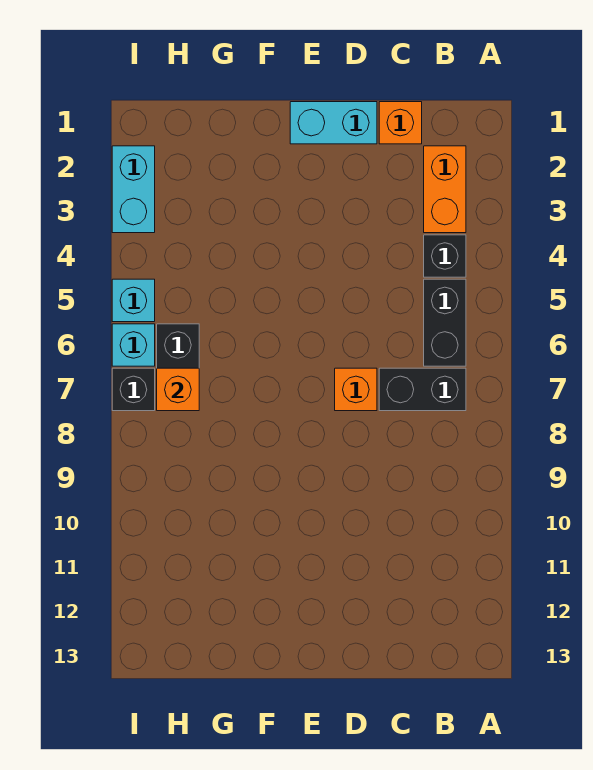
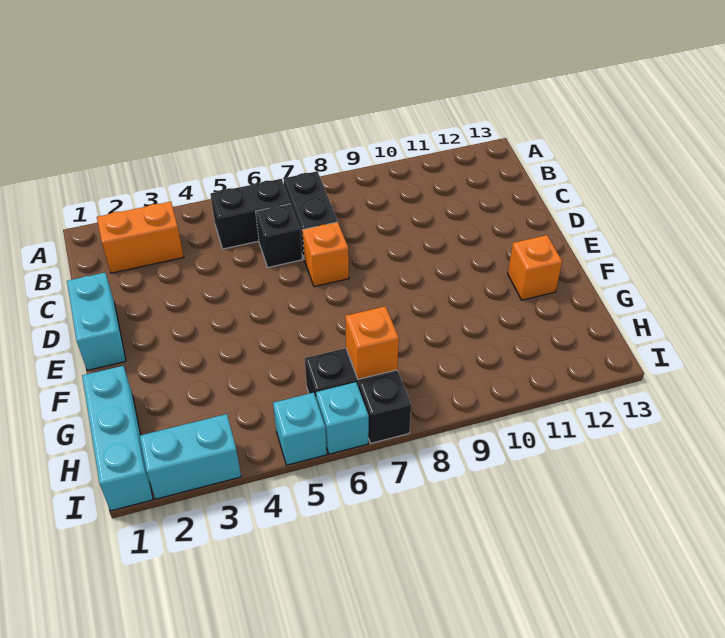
black 1x1 brick [424,235,466,277] -> black 1x1 brick moved to [256,204,302,267]
orange 1x1 brick [379,102,422,144] -> orange 1x1 brick moved to [508,235,562,300]
none -> cyan 1x3 brick [82,366,153,511]

